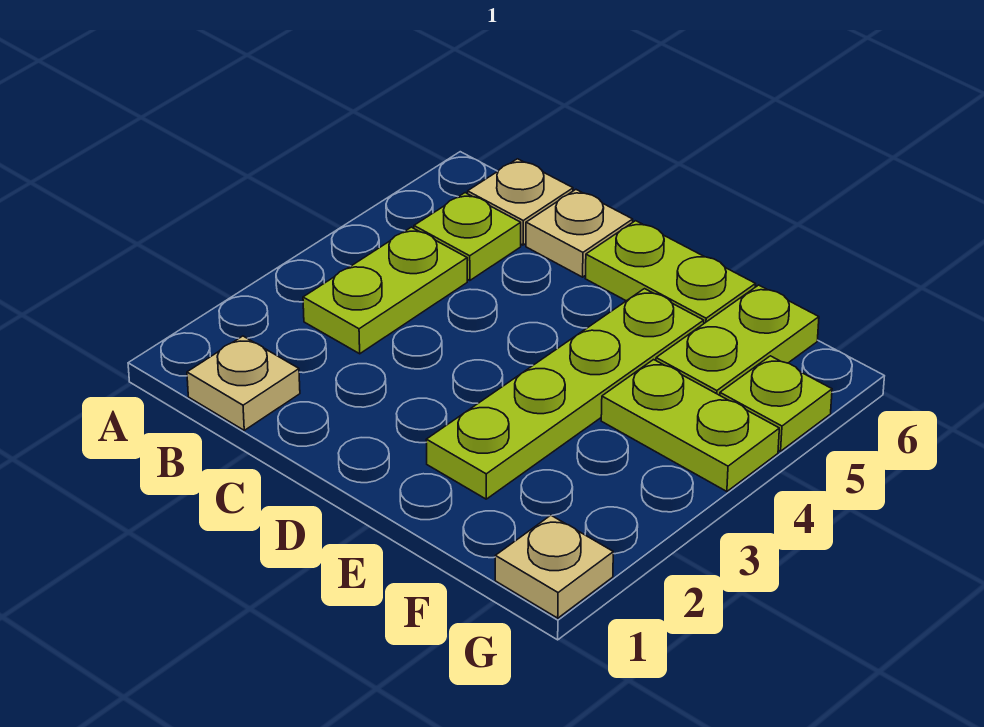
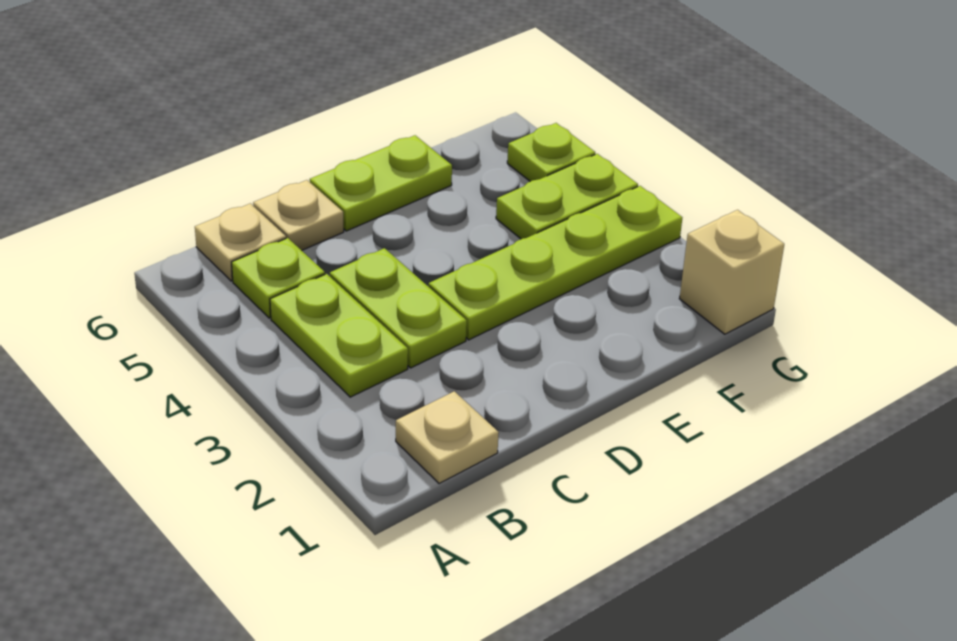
lime 1x4 plate [426,289,704,499] -> lime 1x4 plate turned to [428,186,682,340]
lime 1x2 plate [656,285,819,395] -> lime 1x2 plate moved to [330,248,467,368]
tan 1x1 plate [495,515,613,618] -> tan 1x1 brick [679,210,784,334]

